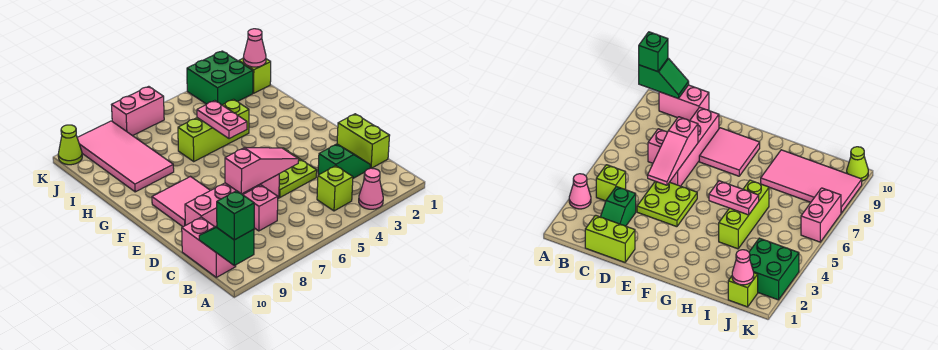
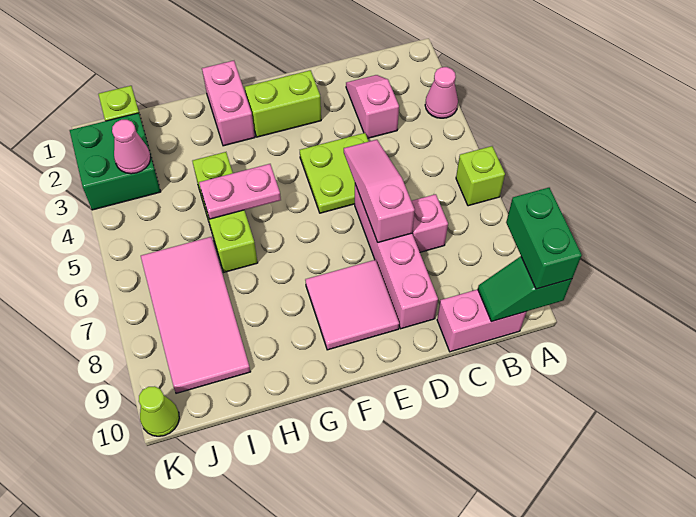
green 1x1 brick [217,191,254,240] -> green 1x2 brick [506,188,582,289]
lime 1x1 brick [317,166,353,211] -> lime 1x1 brick moved to [456,146,505,206]
lime 1x2 brick [337,114,390,168] -> lime 1x2 brick moved to [245,70,321,137]
green 1x2 slope [318,144,370,178] -> pink 1x2 slope [346,75,399,138]
pink 2x4 tile [77,121,174,192] -> pink 2x4 tile turned to [141,237,250,393]
pink 1x1 cone [243,29,266,67] -> pink 1x1 cone moved to [112,120,150,174]
pink 1x2 brick [112,86,164,136] -> pink 1x2 brick moved to [202,61,255,146]

